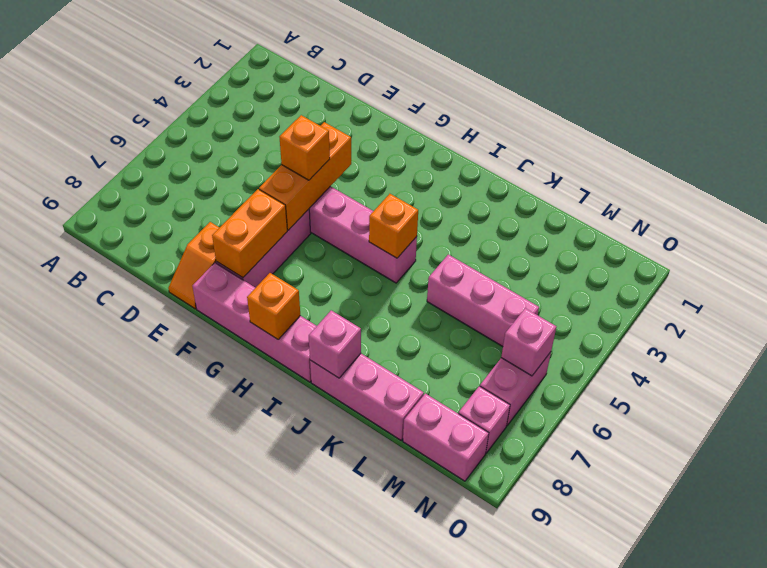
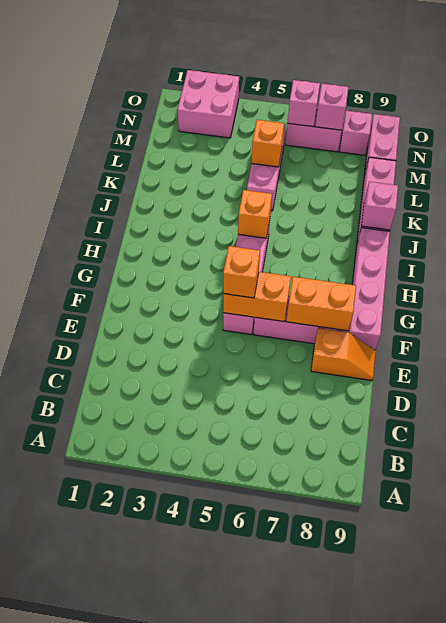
orange 1x3 brick [259,122,351,230] -> orange 1x2 brick [223,272,291,322]
orange 1x1 brick [247,273,300,339] -> orange 1x1 brick moved to [251,120,284,167]
none -> pink 2x2 brick [178,70,239,138]
none -> pink 1x1 brick [315,84,349,130]

